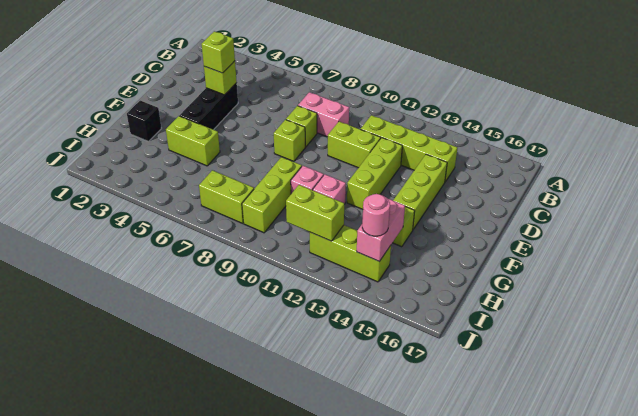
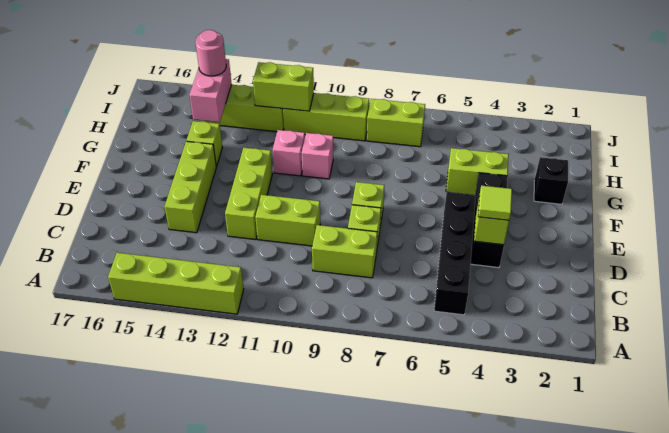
none -> black 1x4 brick [434,192,476,315]
pink 1x2 brick [298,92,349,137] -> lime 1x2 brick [312,225,377,278]
lime 1x4 brick [361,115,457,182] -> lime 1x4 brick moved to [108,253,244,314]
lime 1x1 brick [202,31,235,73] -> lime 1x1 tile [478,185,512,220]
lime 1x3 brick [242,157,302,233] -> lime 1x3 brick turned to [283,93,369,141]

